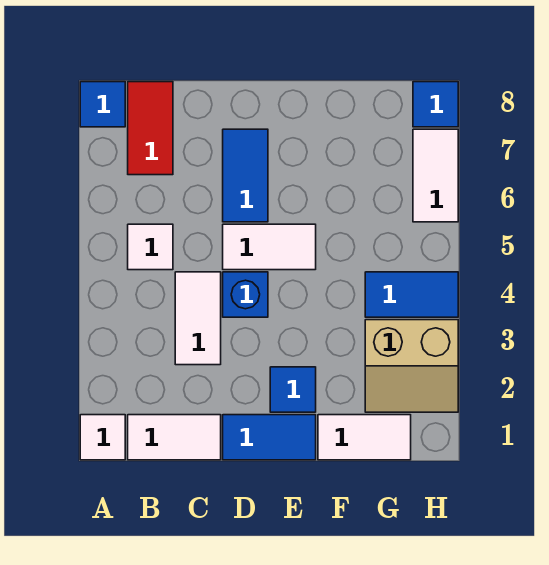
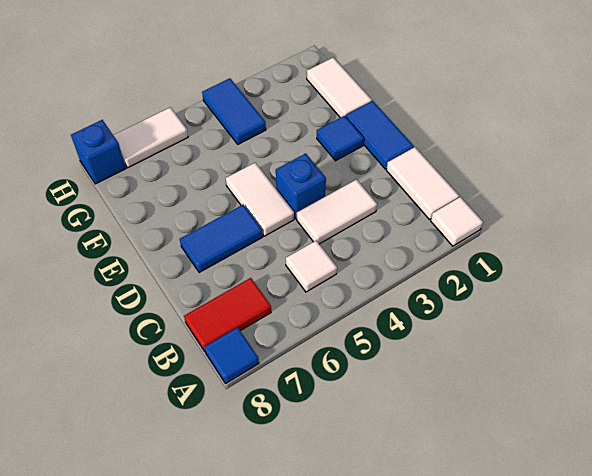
tan 2x2 slope [365,320,458,412] -> none
blue 1x1 tile [413,82,458,127] -> blue 1x1 brick [71,120,126,184]

